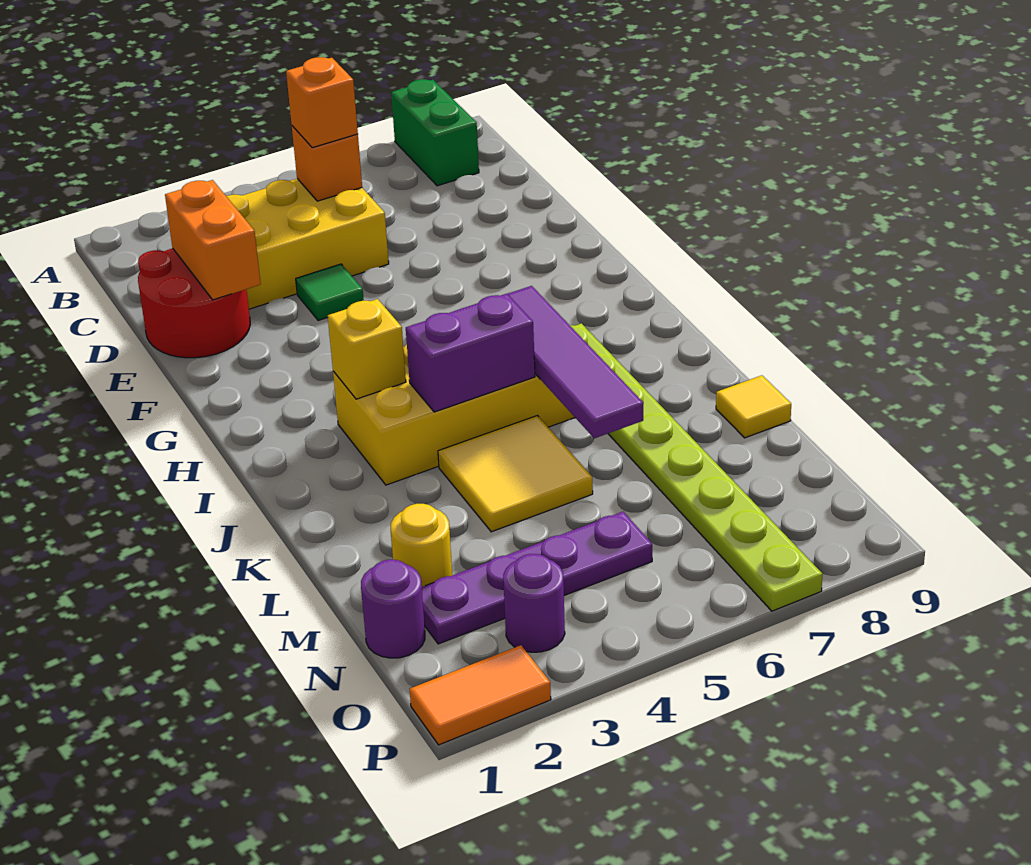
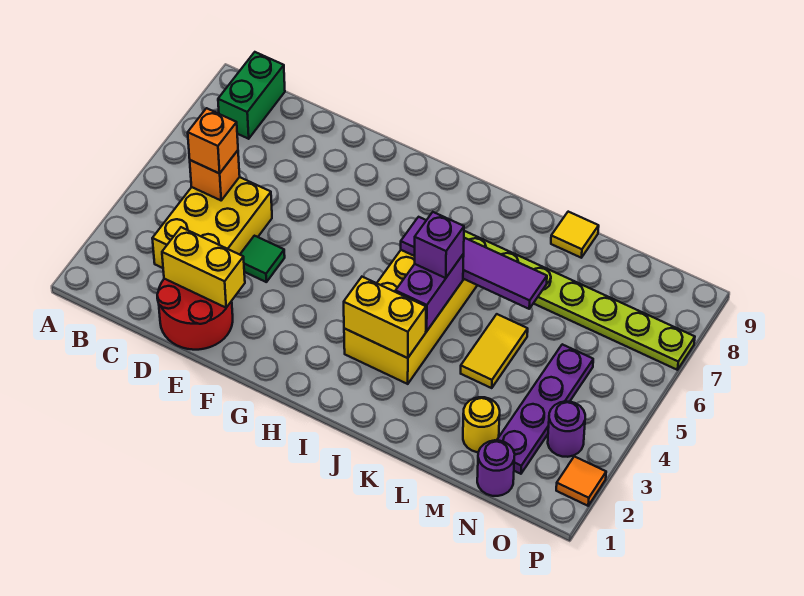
green 1x2 brick [391,79,479,186] -> green 1x2 brick turned to [218,52,285,139]
orange 1x2 brick [165,180,261,300] -> yellow 1x2 brick [162,227,245,308]
yellow 1x1 brick [328,299,406,399] -> yellow 1x2 brick [344,277,426,358]
none -> purple 1x1 brick [415,212,464,278]
yellow 2x2 tile [438,416,593,532] -> yellow 1x2 tile [461,314,528,388]
orange 1x2 tile [410,645,551,745] -> orange 1x1 tile [556,456,606,506]

